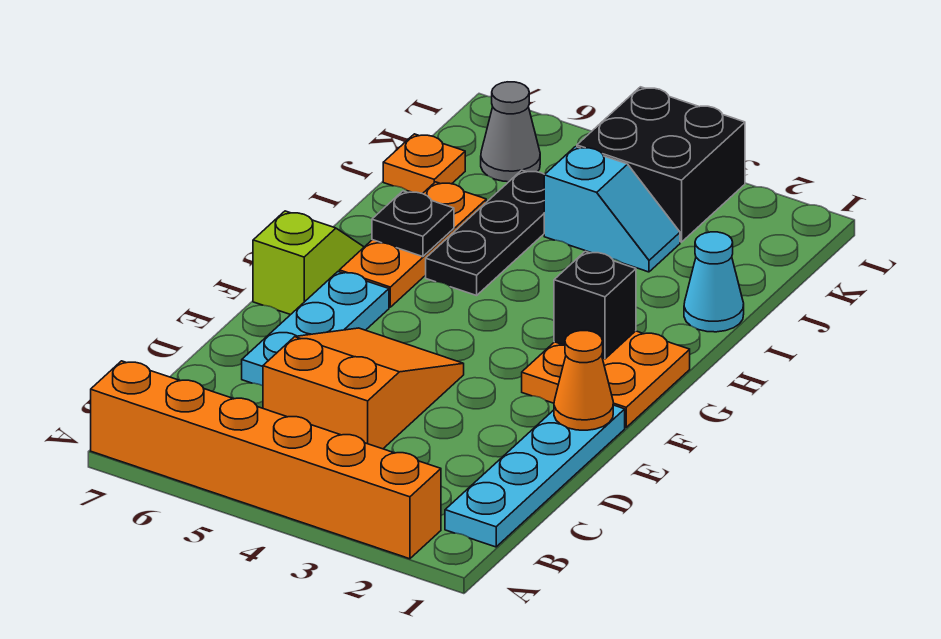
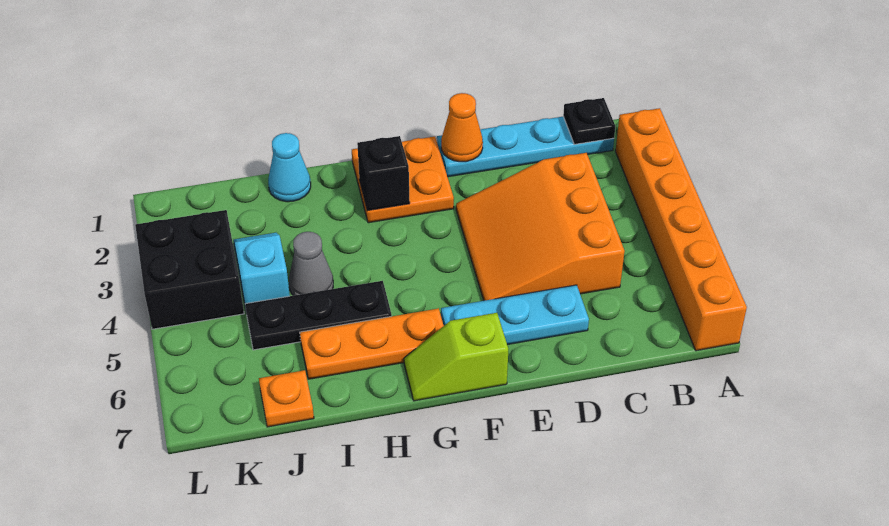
orange 2x3 slope [263,328,464,449] -> orange 3x3 slope [456,153,625,301]
black 1x1 plate [372,191,454,257] -> black 1x1 plate moved to [563,98,615,144]
grey 1x1 cone [481,82,540,182] -> grey 1x1 cone moved to [289,232,333,296]

